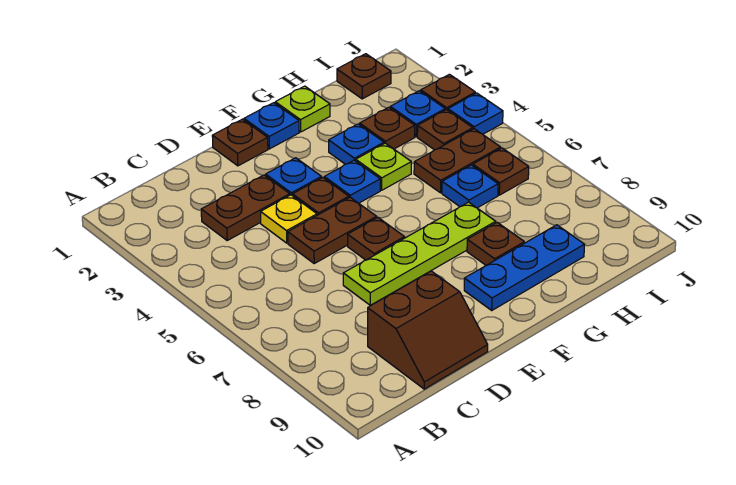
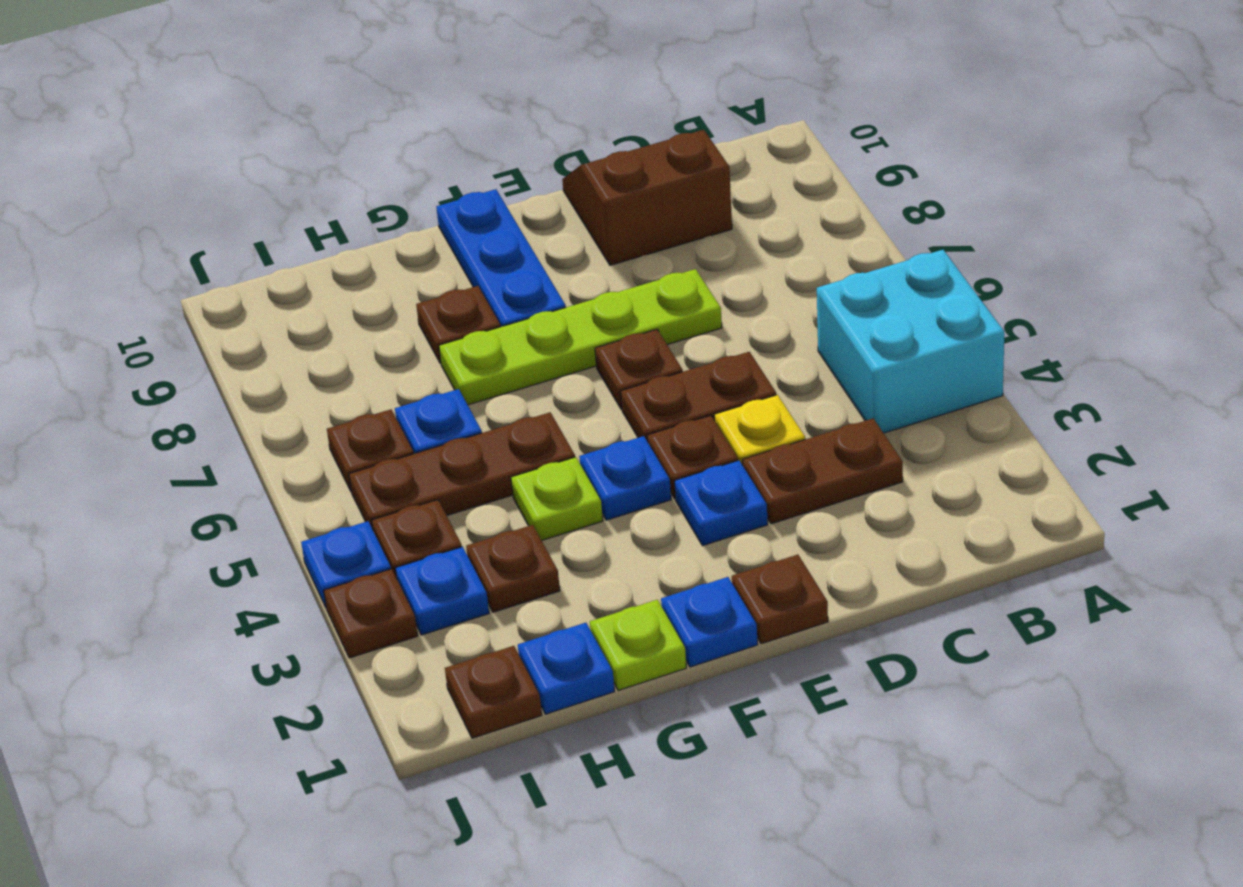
none -> cyan 2x2 brick [817,250,1004,433]
blue 1x3 plate [464,225,585,310] -> blue 1x3 plate turned to [436,189,566,327]
blue 1x1 plate [329,124,384,164] -> blue 1x1 plate moved to [518,623,615,714]
brown 1x2 plate [414,129,501,193] -> brown 1x3 plate [349,412,575,530]

